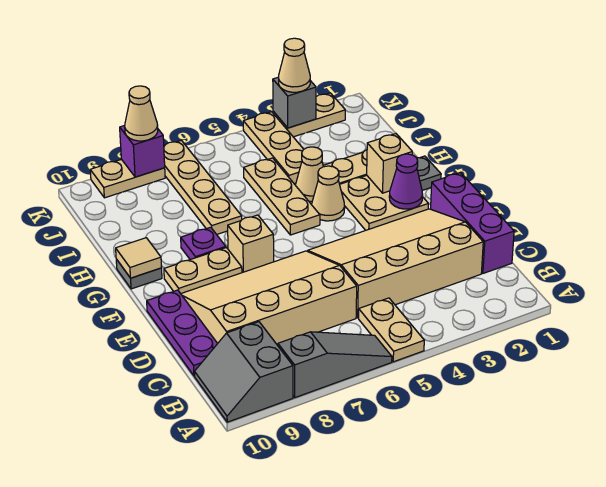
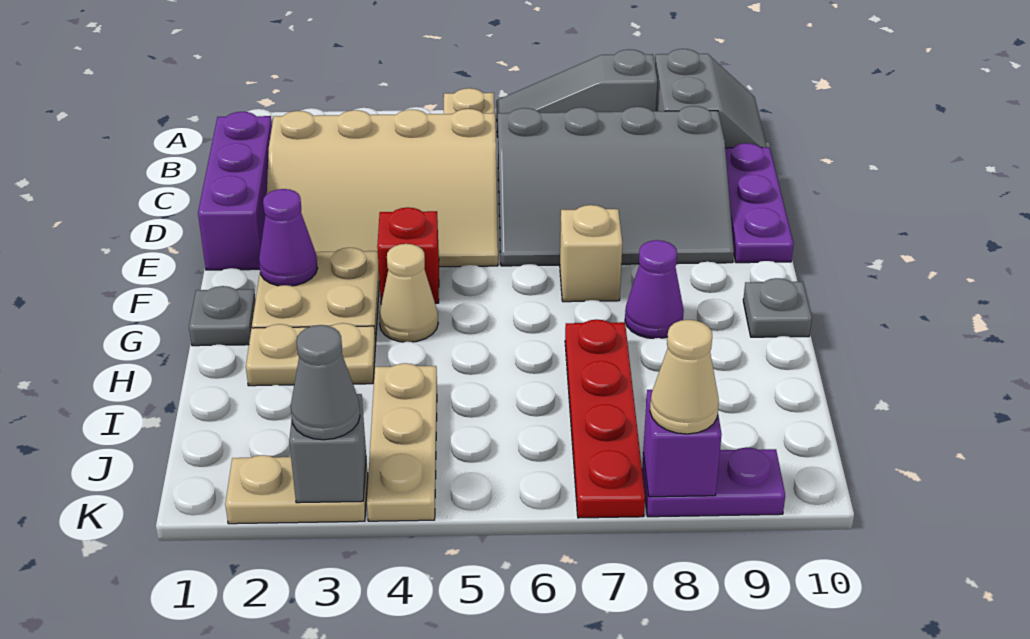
tan 3x4 slope [181,251,357,345] -> grey 3x4 slope [498,106,734,266]
none -> red 1x1 brick [377,207,439,303]
tan 1x2 plate [164,248,242,294] -> none
tan 1x1 brick [367,134,412,193] -> none
tan 1x3 plate [244,158,320,235] -> none
purple 1x1 plate [181,227,226,260] -> purple 1x1 cone [625,240,684,339]
tan 1x1 tile [116,238,162,278] -> none
tan 1x1 cone [296,147,323,201] -> none
tan 1x4 plate [164,140,242,234] -> red 1x4 plate [565,319,645,518]
tan 1x1 cone [279,38,310,92] -> grey 1x1 cone [291,325,360,440]
tan 1x2 plate [90,159,165,198] -> purple 1x2 plate [642,447,785,517]

